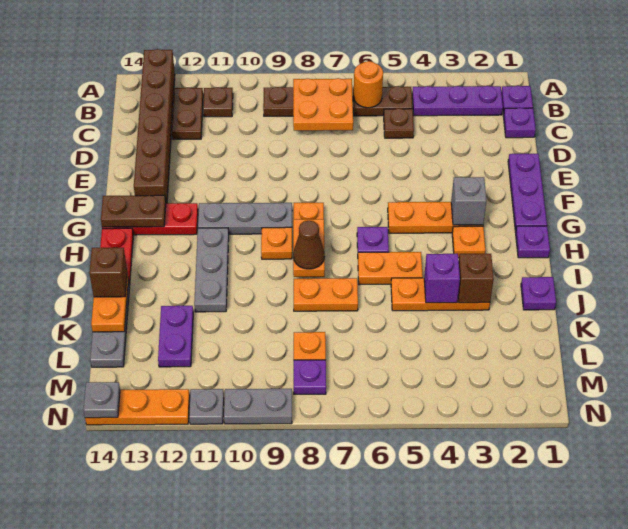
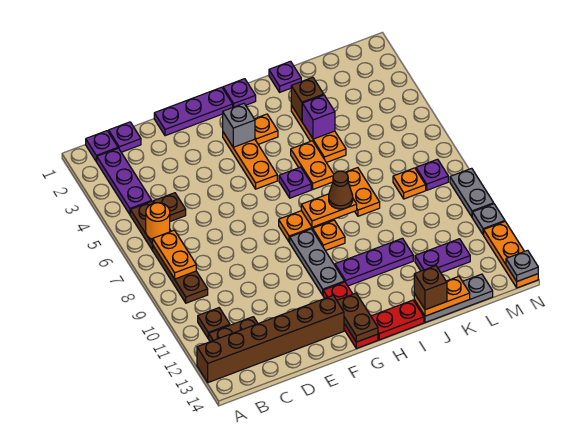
orange 2x2 plate [293,78,353,131] -> orange 1x2 plate [153,230,196,279]
grey 1x3 plate [194,228,229,312] -> purple 1x3 plate [335,238,413,286]

